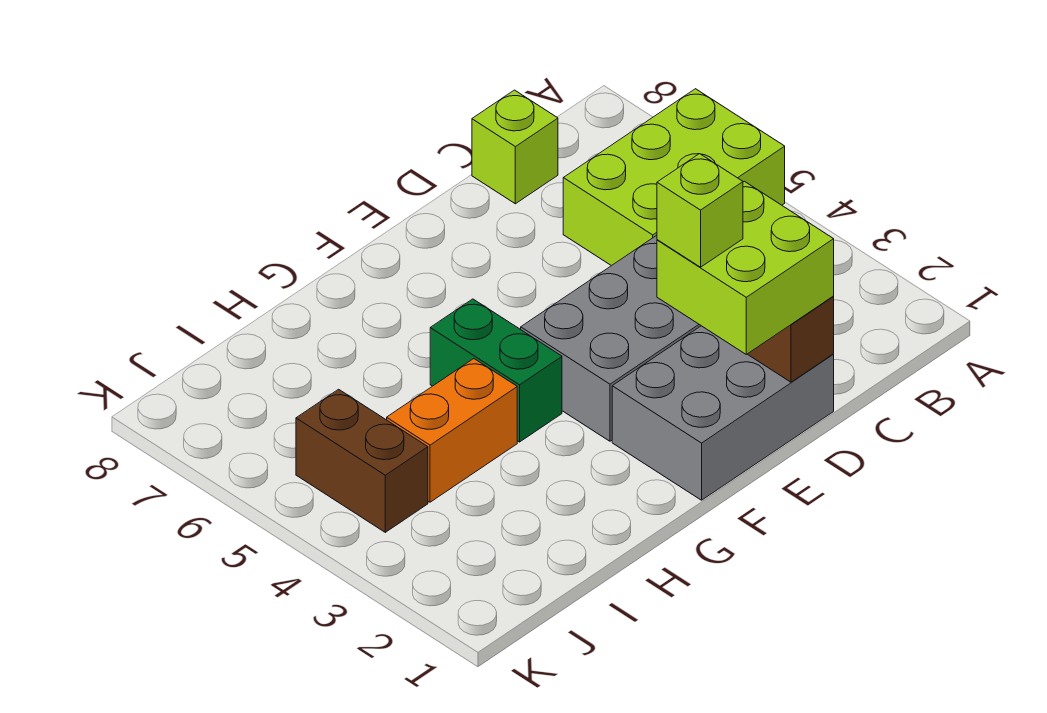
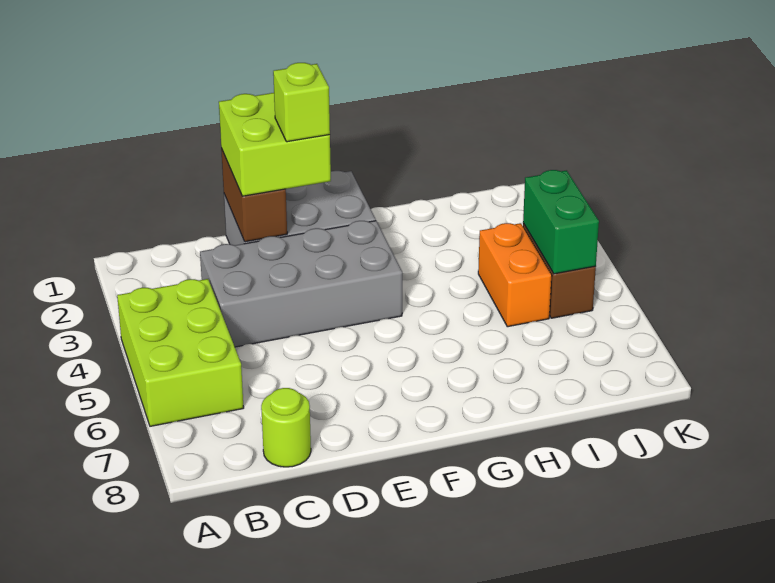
lime 2x3 brick [563,89,785,266] -> lime 2x3 brick turned to [117,279,244,426]
lime 1x1 brick [472,90,558,204] -> lime 1x1 round brick [261,388,311,467]
green 1x2 brick [430,299,562,442] -> green 1x2 brick moved to [523,170,599,274]
orange 1x2 brick [387,359,517,502] -> orange 1x2 brick turned to [478,223,552,327]

